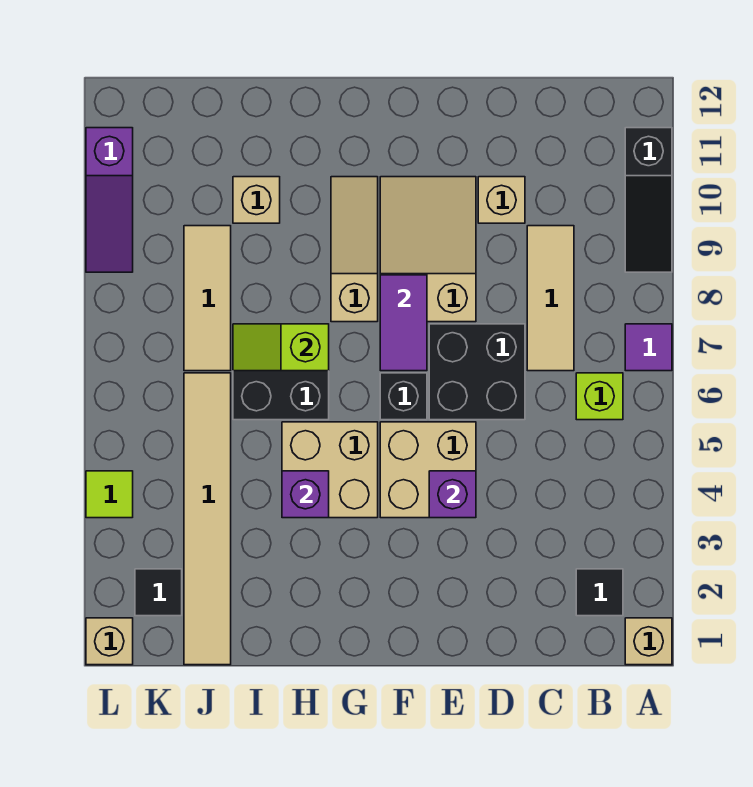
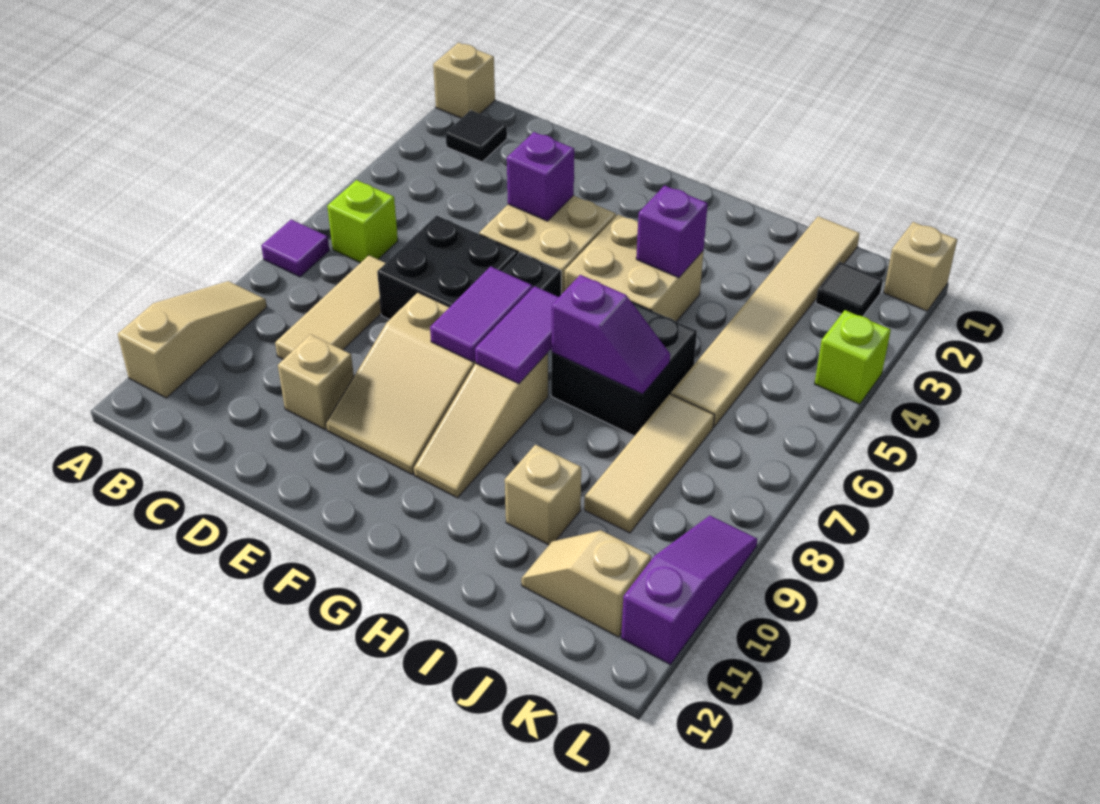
black 1x3 slope [625,128,672,272] -> tan 1x3 slope [118,281,267,398]
none -> purple 1x2 tile [475,286,559,384]
lime 1x2 slope [233,324,329,371] -> purple 1x2 slope [552,275,670,394]
none -> tan 1x2 slope [521,530,651,637]
lime 1x1 tile [86,471,133,518] -> lime 1x1 brick [815,310,891,404]

